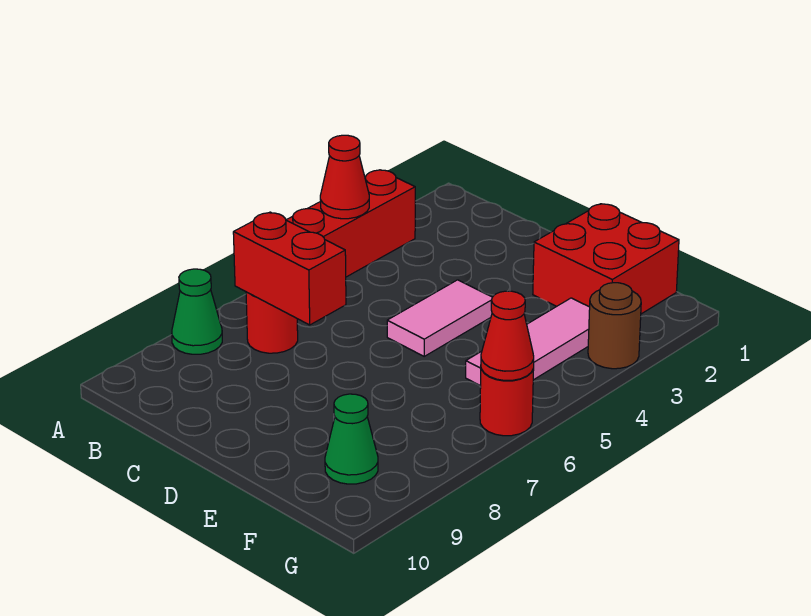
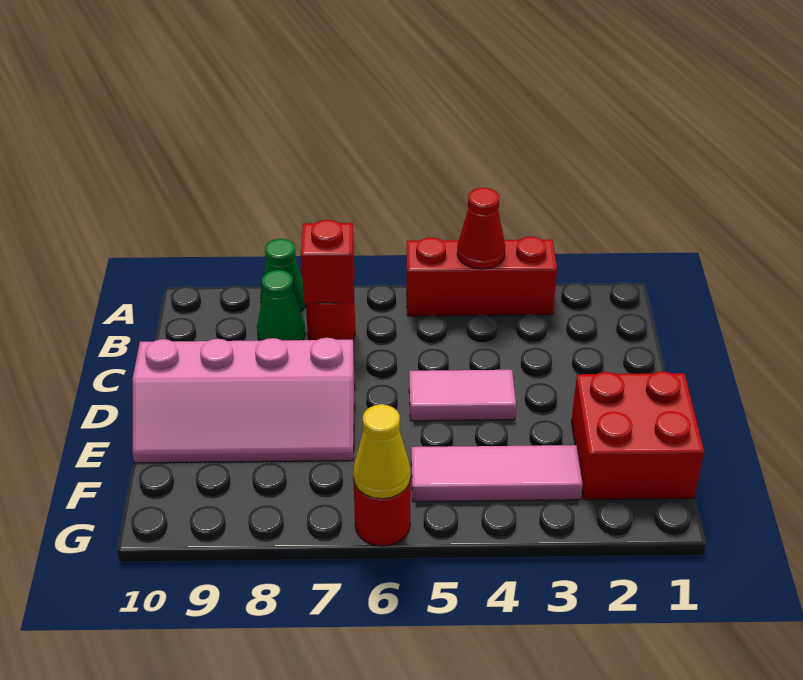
red 1x2 brick [233,212,346,325] -> red 1x1 brick [301,220,354,303]
none -> pink 2x4 slope [133,338,355,463]
green 1x1 cone [325,394,378,484] -> green 1x1 cone moved to [257,270,305,341]
brown 1x1 round brick [588,283,641,369] -> none
red 1x1 cone [481,291,534,380] -> yellow 1x1 cone [353,404,411,499]

